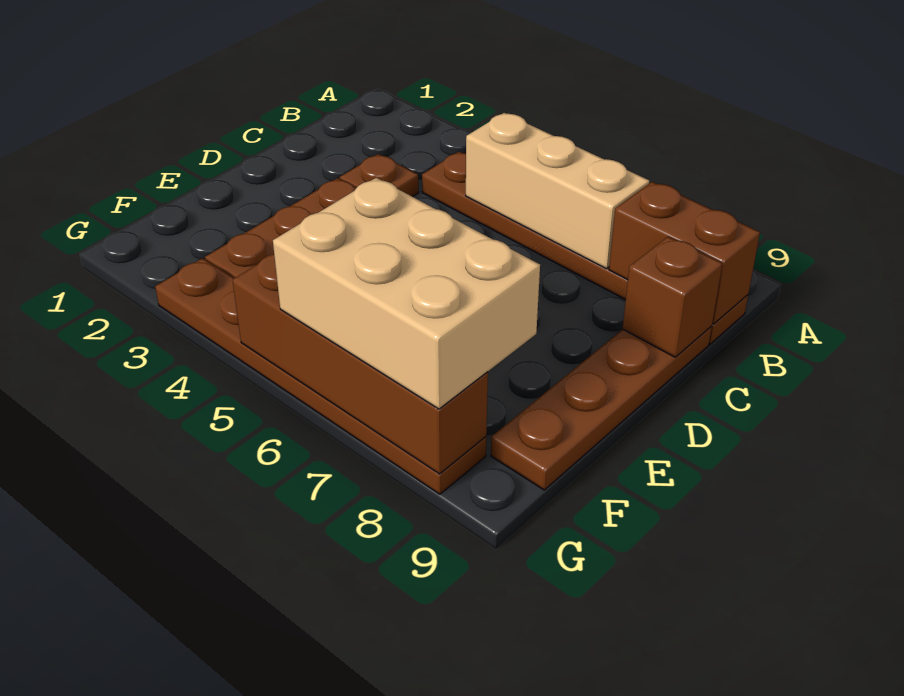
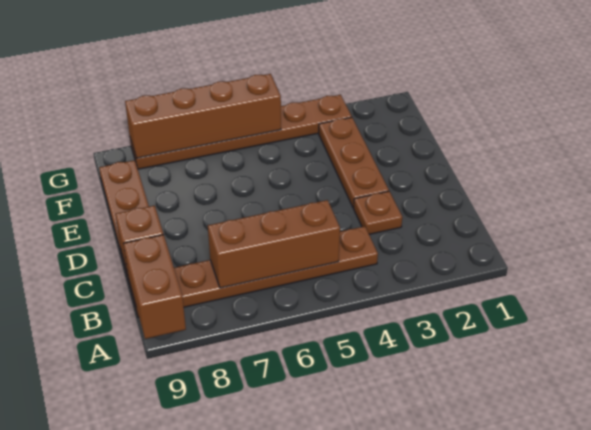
tan 1x3 brick [466,113,649,269] -> brown 1x3 brick [208,200,340,288]
brown 1x2 brick [609,182,760,324] -> brown 1x2 brick turned to [123,235,186,339]
tan 2x3 brick [273,178,540,409] -> none

